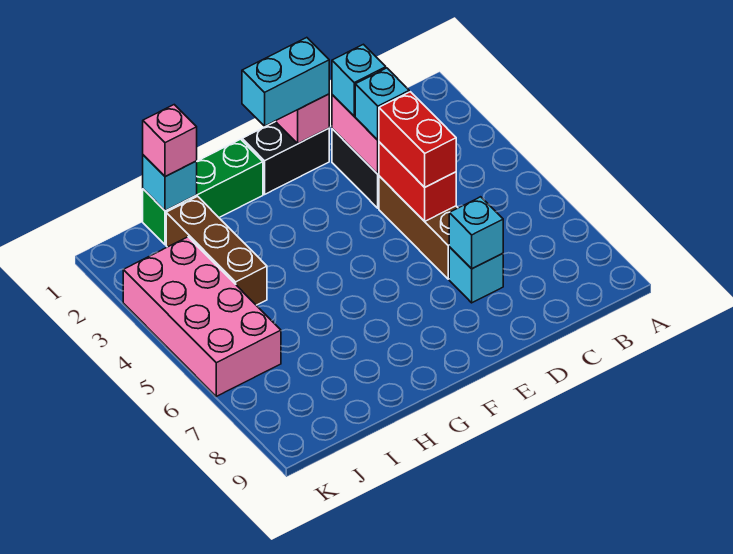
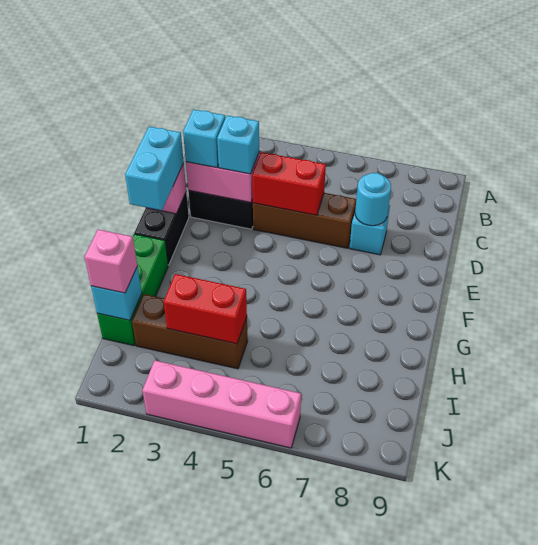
red 1x2 brick [379,92,456,187] -> red 1x2 brick moved to [164,274,247,344]
cyan 1x1 brick [449,197,503,269] -> cyan 1x1 round brick [355,173,391,226]
pink 2x4 brick [123,237,281,396] -> pink 1x4 brick [142,360,301,448]

